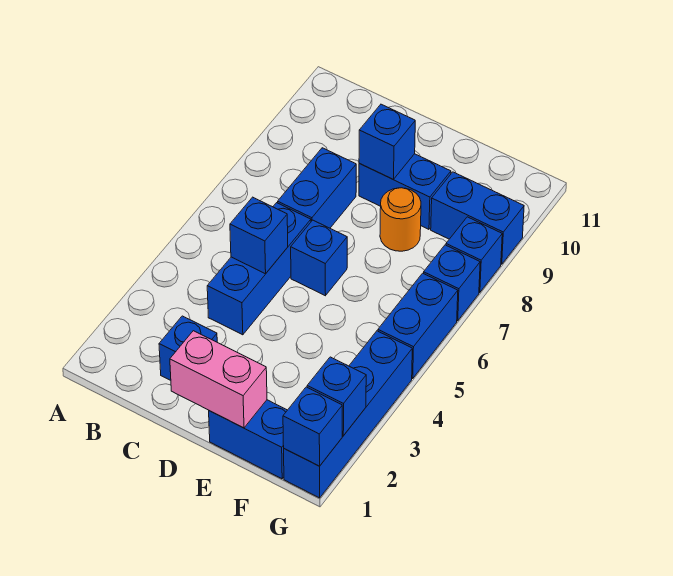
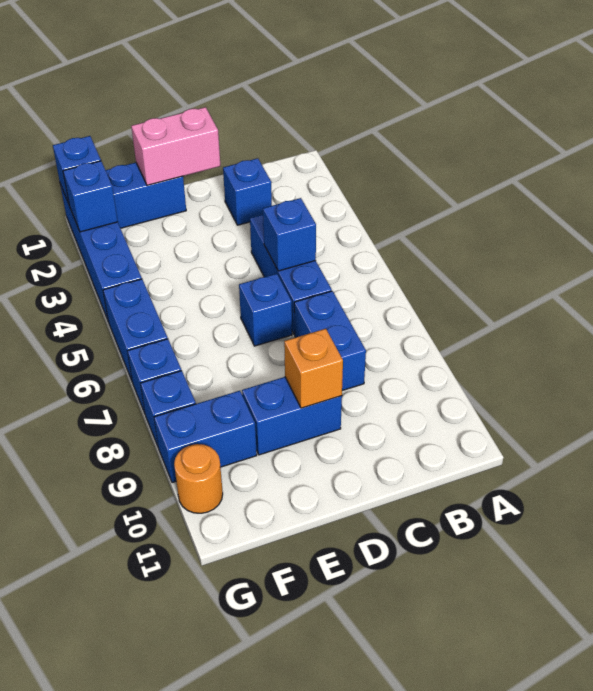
blue 1x1 brick [359,104,415,179] -> orange 1x1 brick [284,329,343,408]
orange 1x1 round brick [380,188,421,251] -> orange 1x1 round brick moved to [174,444,223,513]

